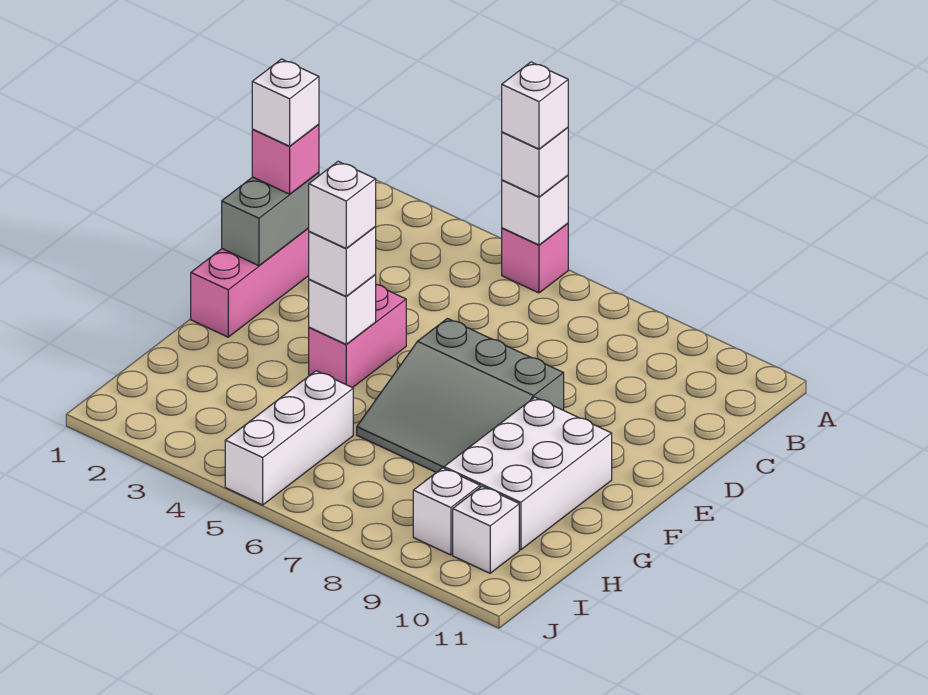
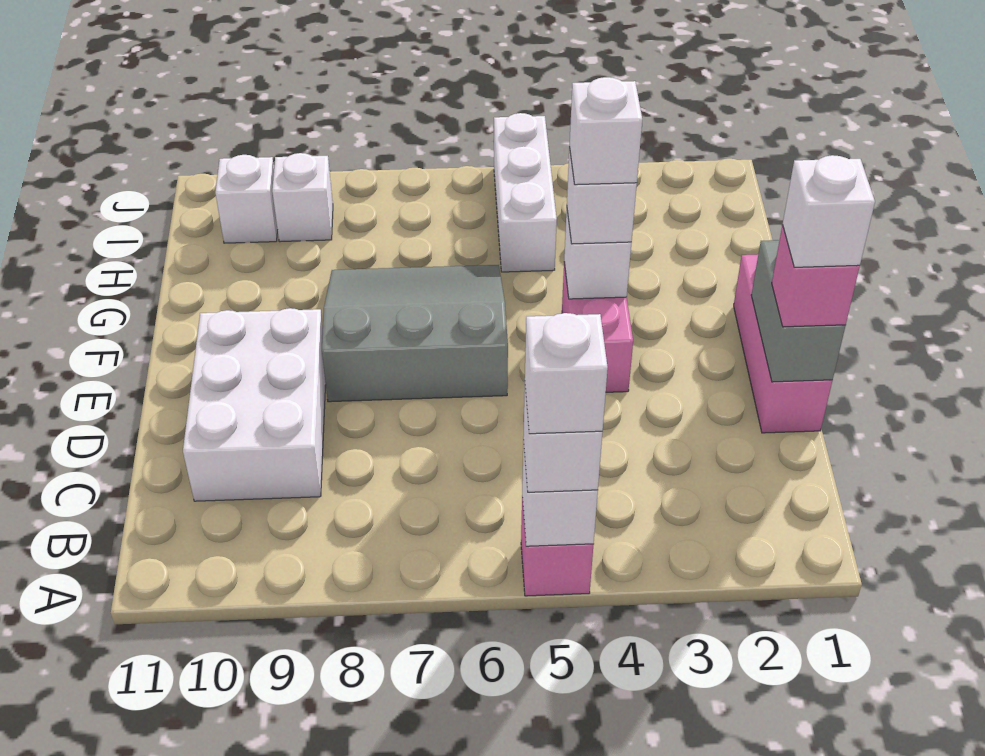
white 2x3 brick [444,397,612,550] -> white 2x3 brick moved to [183,308,326,501]

